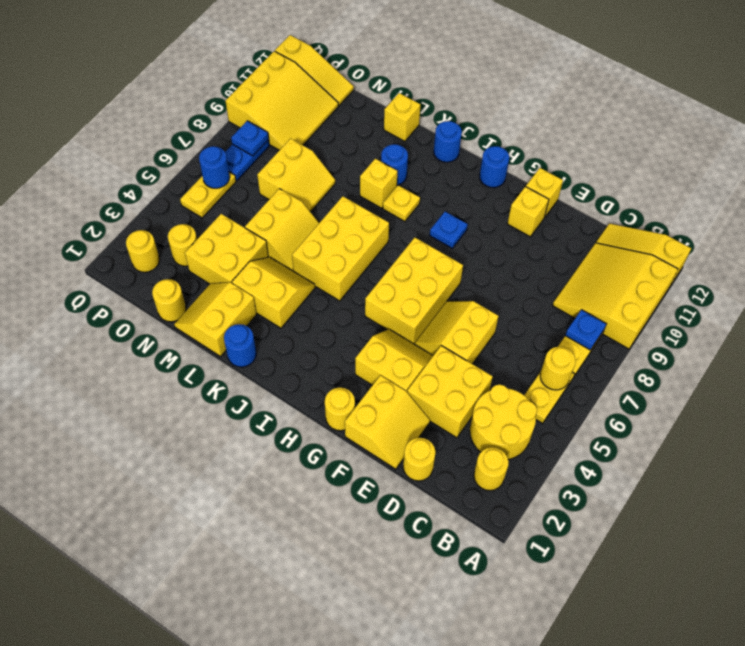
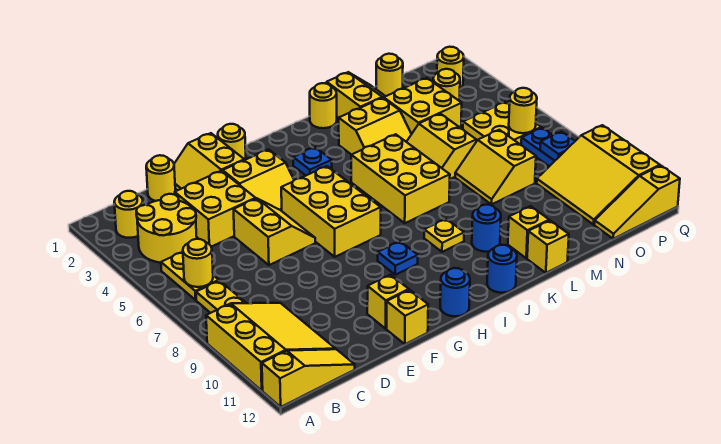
blue 1x1 plate [565,310,606,350] -> blue 1x1 plate moved to [293,147,332,175]
blue 1x1 round brick [224,324,256,367] -> yellow 1x1 round brick [310,83,337,128]
yellow 1x1 brick [360,159,397,208] -> yellow 1x1 brick moved to [508,206,549,258]
yellow 1x2 plate [180,172,236,218] -> yellow 2x2 plate [463,102,541,145]
blue 1x1 round brick [199,146,230,188] -> yellow 1x1 round brick [509,88,537,133]

